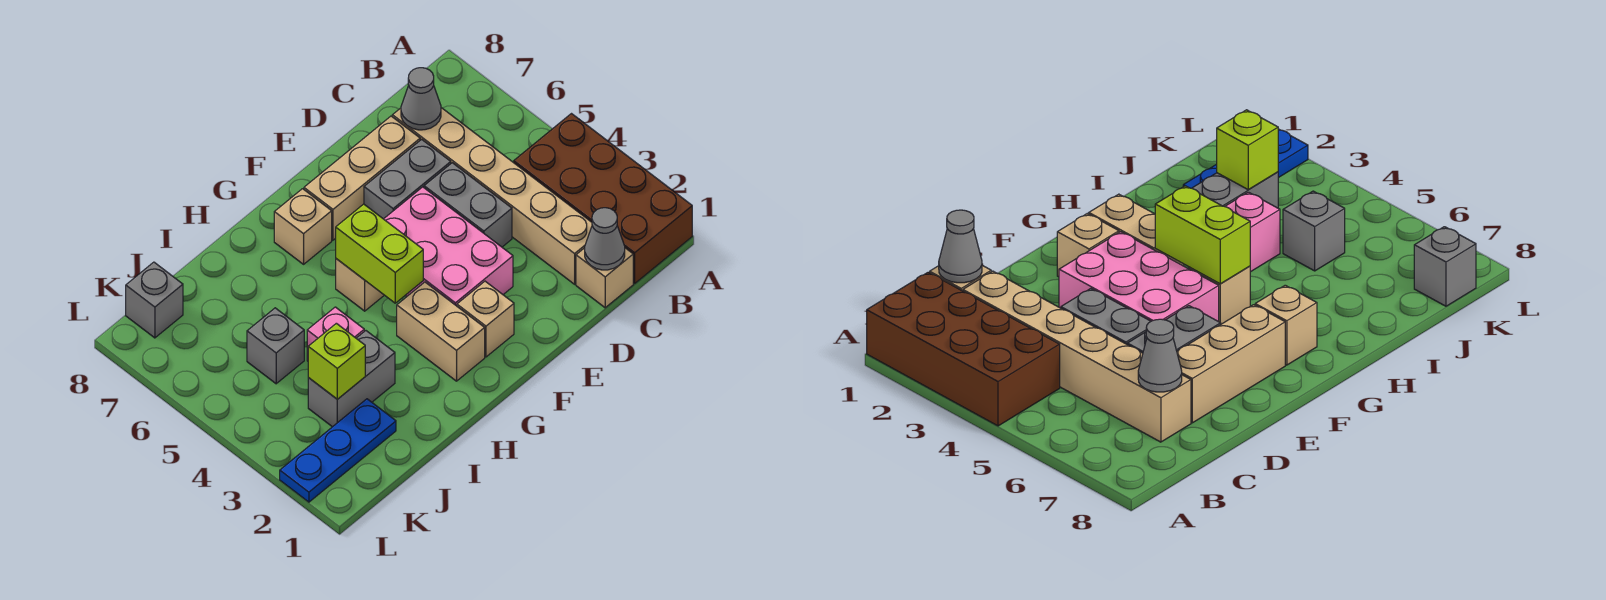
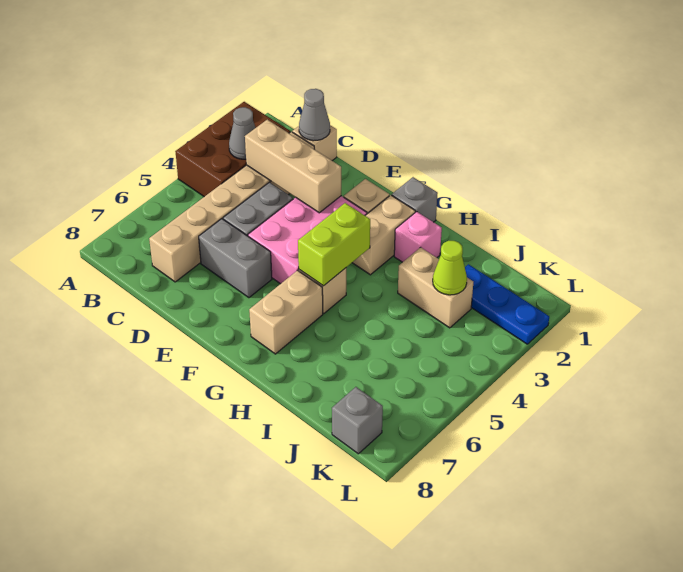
brown 2x4 brick [514,114,692,283] -> brown 2x3 brick [175,102,290,197]
grey 1x1 cone [401,68,441,130] -> grey 1x1 cone moved to [229,107,256,159]
tan 1x3 brick [304,116,420,240] -> tan 1x3 brick moved to [245,120,341,213]
tan 1x1 brick [274,189,332,264] -> tan 1x2 brick [249,270,323,354]
grey 1x2 brick [308,331,395,427] -> tan 1x2 brick [398,247,473,328]
pink 1x1 brick [307,307,364,361] -> pink 1x1 brick moved to [394,212,442,262]
lime 1x1 brick [308,323,365,399] -> lime 1x1 cone [433,241,467,295]
grey 1x1 brick [247,308,304,384] -> grey 1x1 brick moved to [392,177,438,222]

